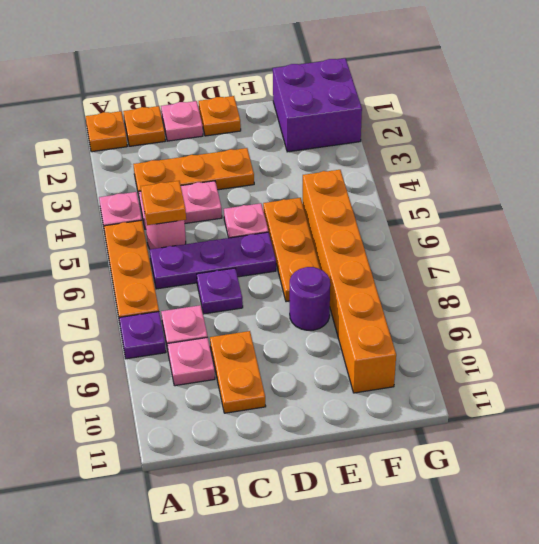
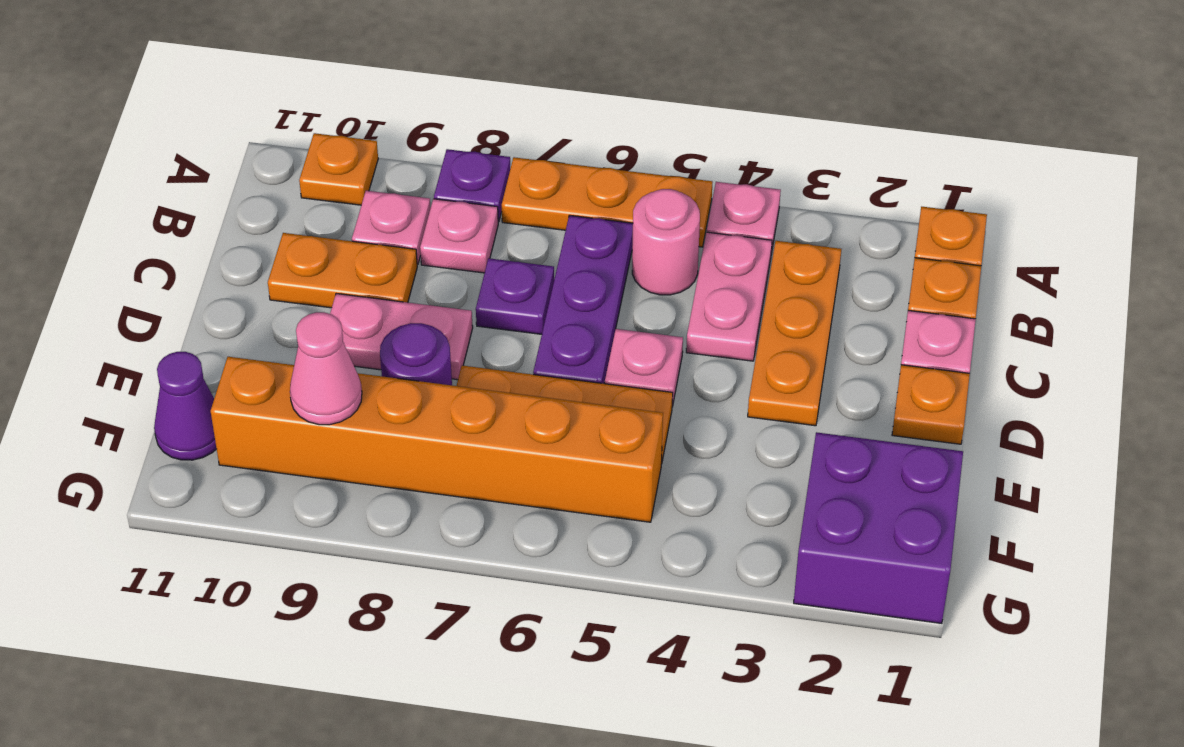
orange 1x1 plate [141,181,186,225] -> orange 1x1 plate moved to [299,133,378,205]
none -> pink 1x2 plate [330,294,473,380]
none -> pink 1x1 cone [290,312,362,425]
none -> purple 1x1 cone [154,352,217,460]

